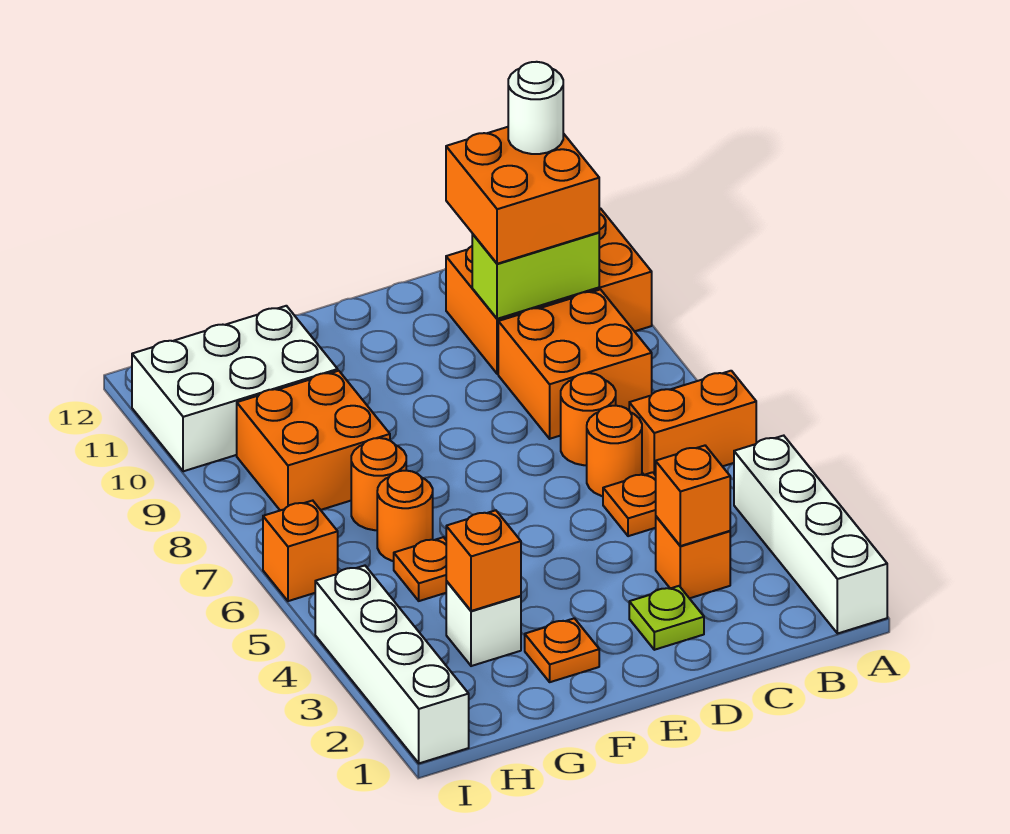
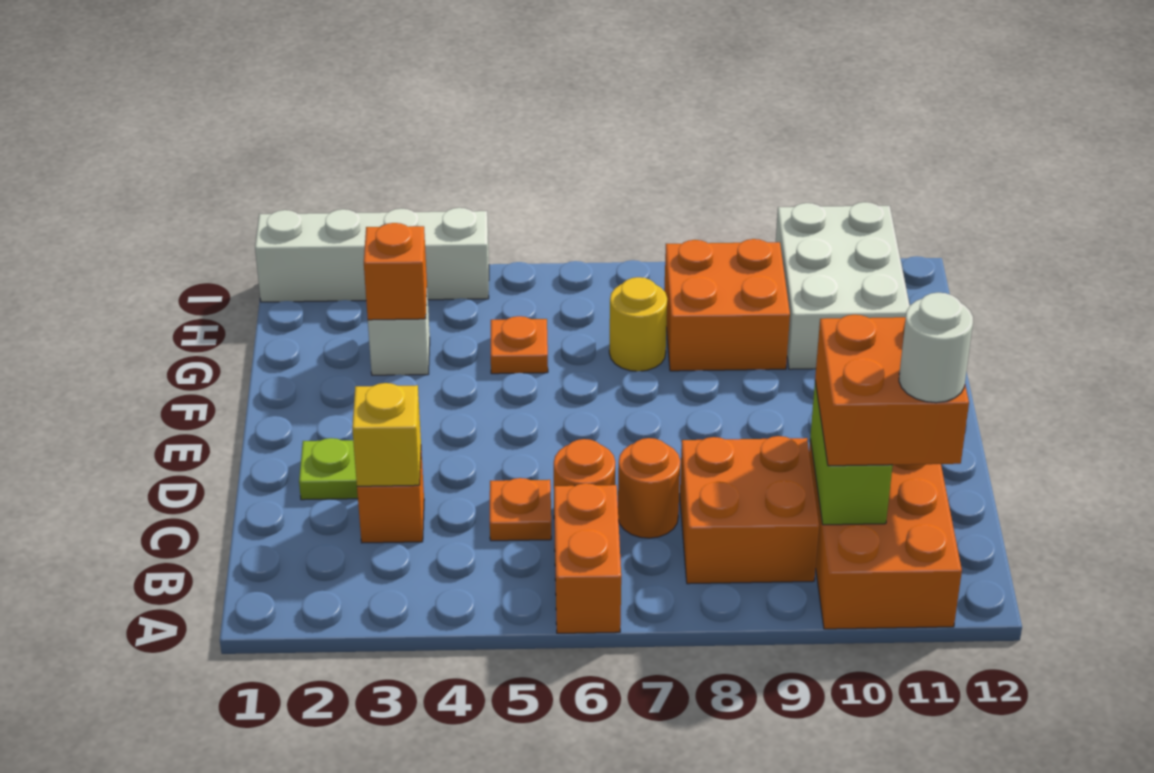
white 1x4 brick [734,436,887,634] -> none
orange 1x1 brick [656,446,730,546] -> yellow 1x1 brick [352,383,421,486]
orange 1x1 plate [525,618,599,682] -> none
orange 1x1 round brick [377,471,433,561] -> none
orange 1x1 round brick [351,438,406,530] -> yellow 1x1 round brick [609,277,667,371]
orange 1x1 brick [263,501,338,601] -> none

